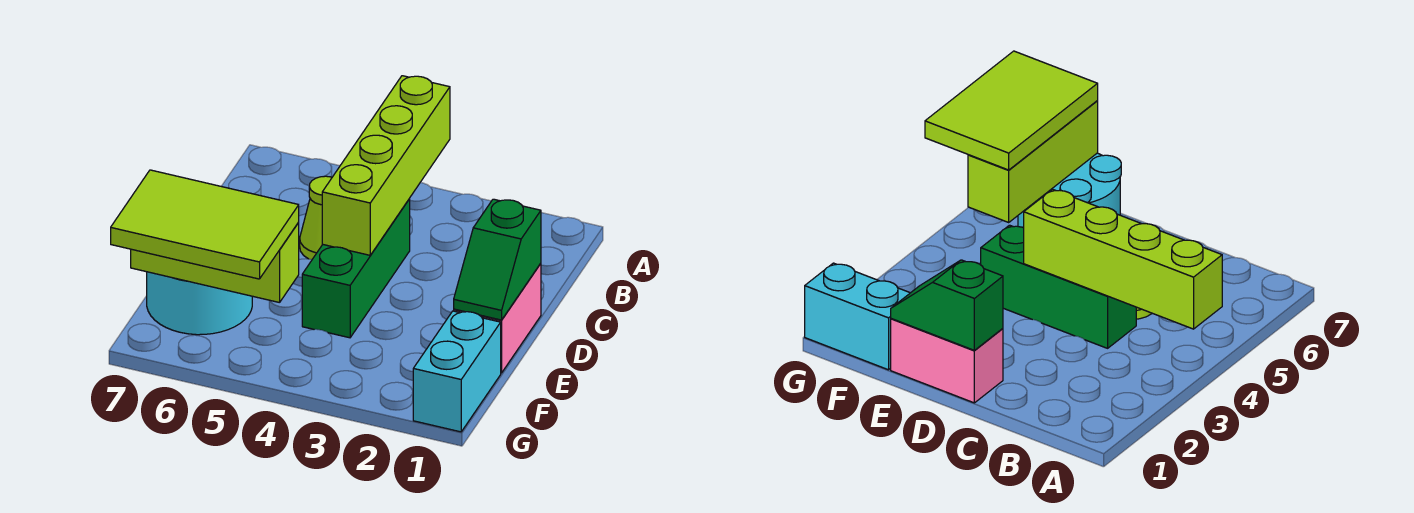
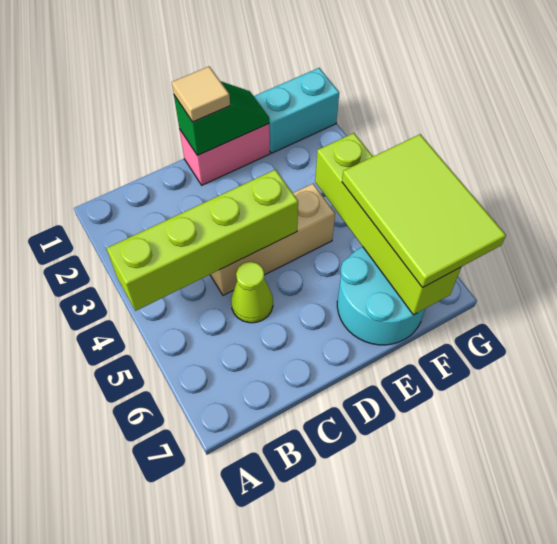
green 1x3 brick [302,199,410,338] -> tan 1x3 brick [210,184,335,295]
none -> tan 1x1 tile [172,66,230,122]
lime 1x3 brick [131,222,299,303] -> lime 1x4 brick [315,133,461,315]

